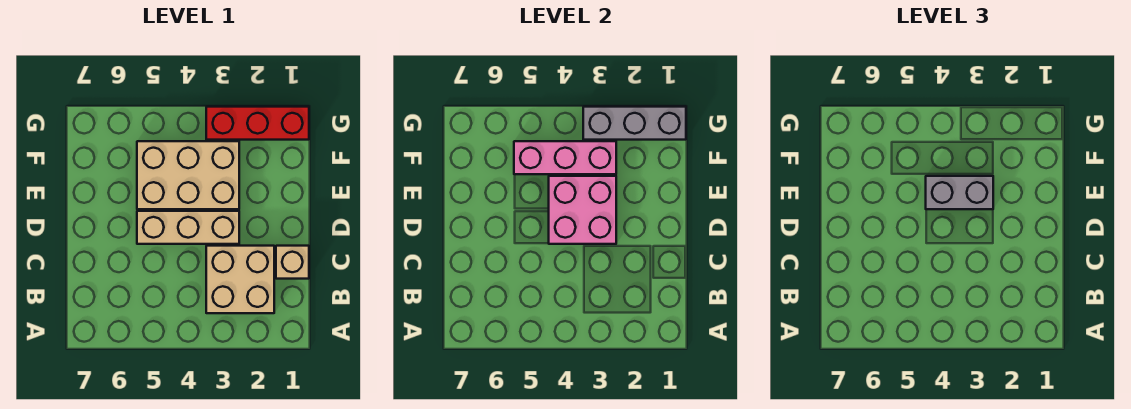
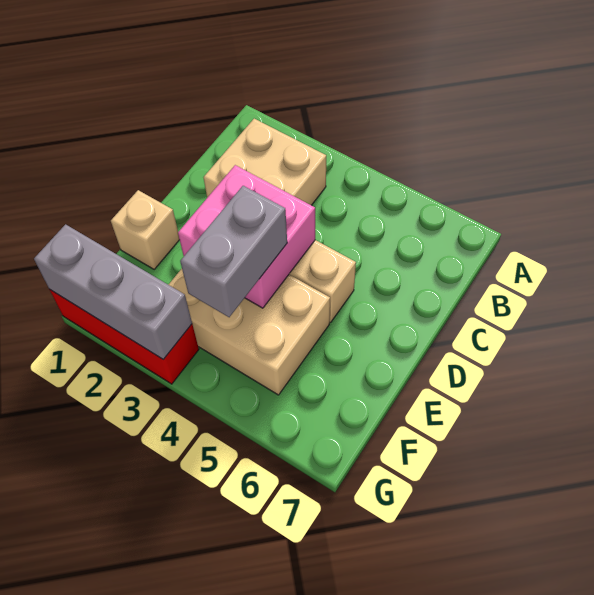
tan 1x1 brick [276,246,309,279] -> tan 1x1 brick moved to [111,190,180,270]
grey 1x2 brick [926,176,993,209] -> grey 1x2 brick turned to [180,186,287,317]
pink 1x3 brick [514,141,616,174] -> none

